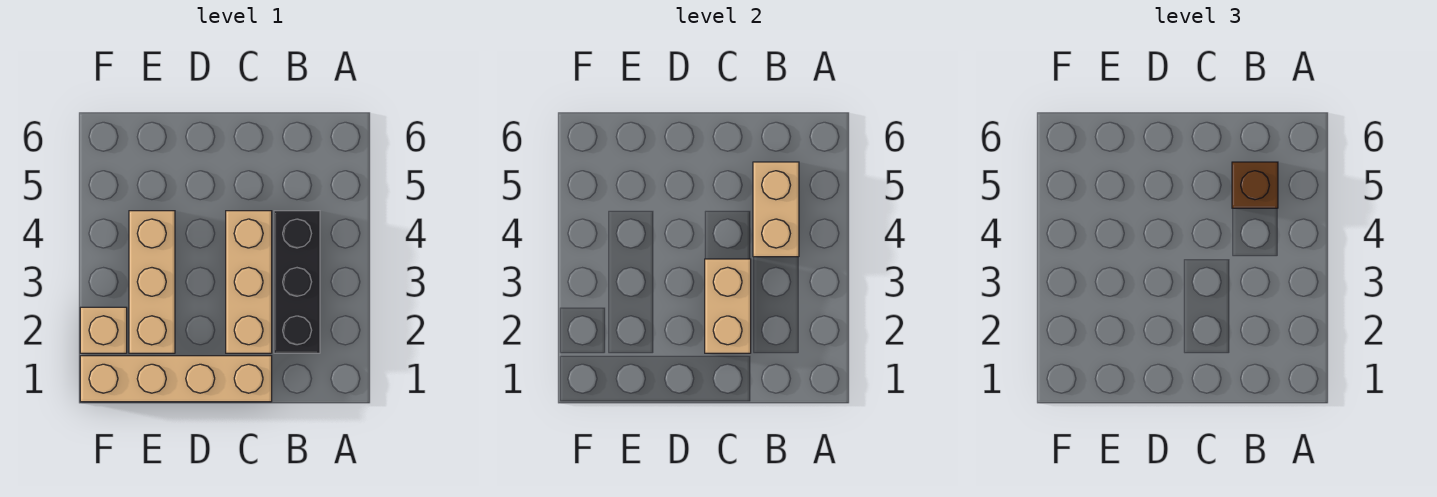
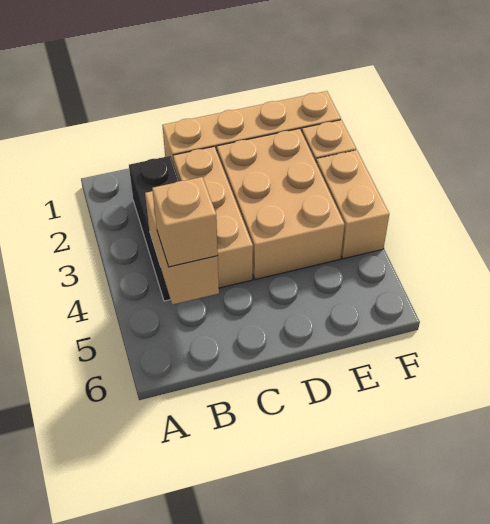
brown 1x1 brick [1232,162,1278,208] -> tan 1x1 brick [152,177,218,267]
tan 1x2 brick [705,259,751,353] -> tan 1x2 brick moved to [316,150,389,259]
tan 1x3 brick [129,211,175,353] -> tan 2x3 brick [217,129,345,280]

